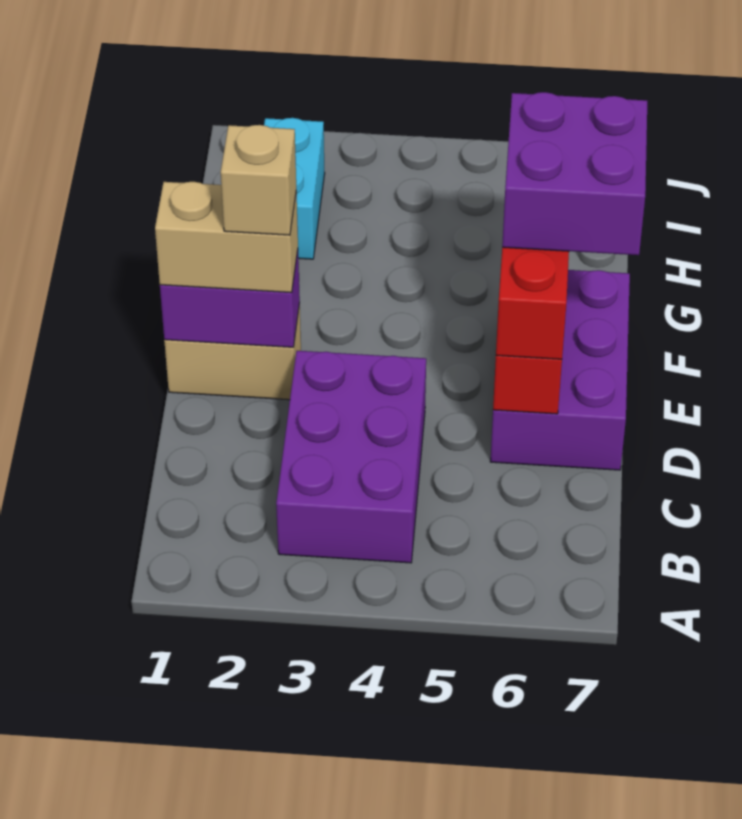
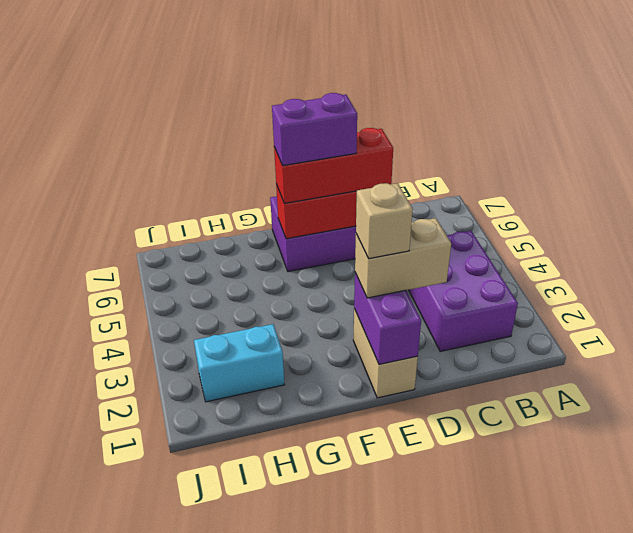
purple 2x3 brick [276,351,426,563] -> purple 2x3 brick turned to [409,231,518,352]
tan 1x2 brick [155,182,298,293] -> tan 1x2 brick turned to [355,218,451,298]
purple 2x2 brick [502,92,647,255] -> purple 1x2 brick [272,93,357,166]

